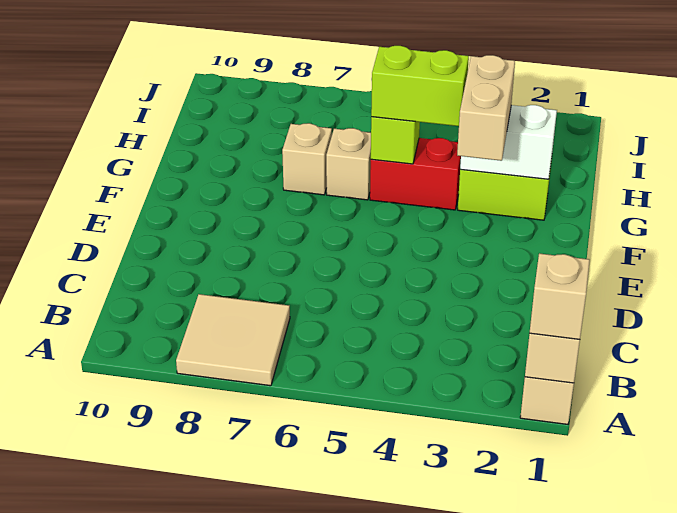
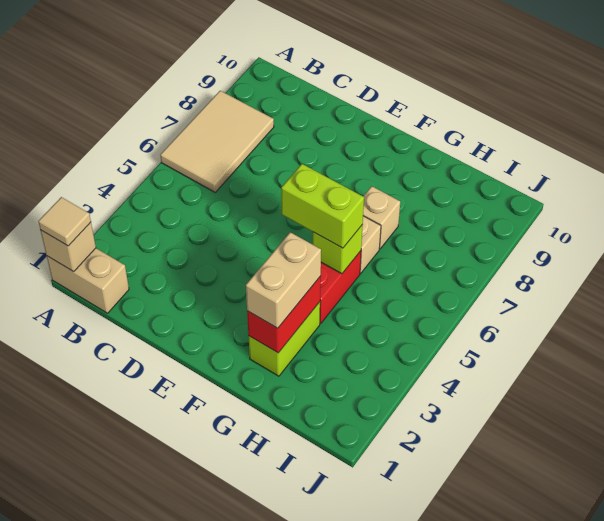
tan 1x1 brick [530,253,590,339] -> tan 1x1 tile [38,197,91,246]
tan 2x2 tile [176,294,290,386] -> tan 2x3 tile [160,91,274,192]
tan 1x2 brick [457,55,515,161] -> tan 1x2 brick turned to [246,232,321,328]
white 1x2 brick [460,105,557,179] -> red 1x2 brick [247,276,321,353]
lime 1x2 brick [371,46,469,126] -> lime 1x2 brick turned to [281,164,364,248]

